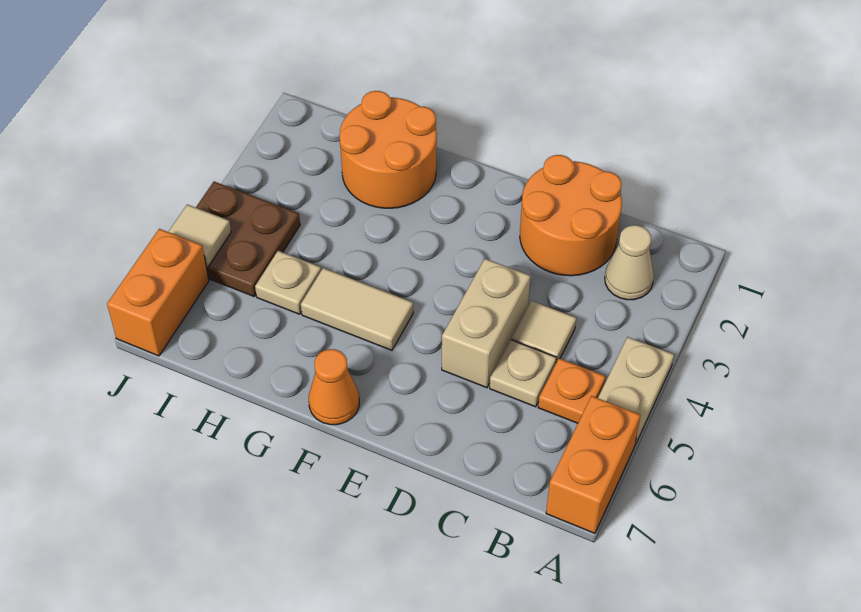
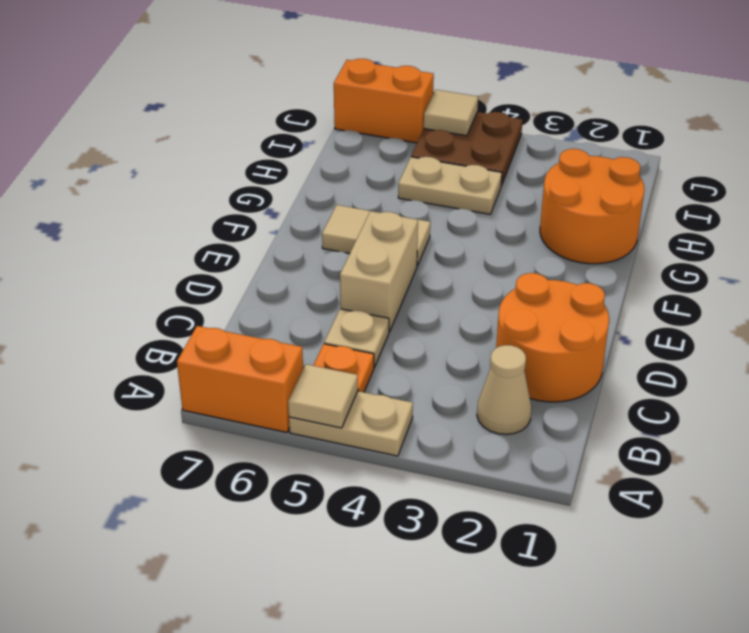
tan 1x1 tile [511,301,576,363] -> tan 1x1 tile moved to [288,364,358,428]
tan 1x2 brick [442,259,530,388] -> tan 1x2 brick turned to [340,211,418,332]
tan 1x2 tile [301,268,413,350] -> tan 1x2 tile turned to [322,205,430,266]
orange 1x1 cone [309,349,359,425] -> none
tan 1x1 plate [255,251,321,314] -> tan 1x2 plate [398,157,502,214]

